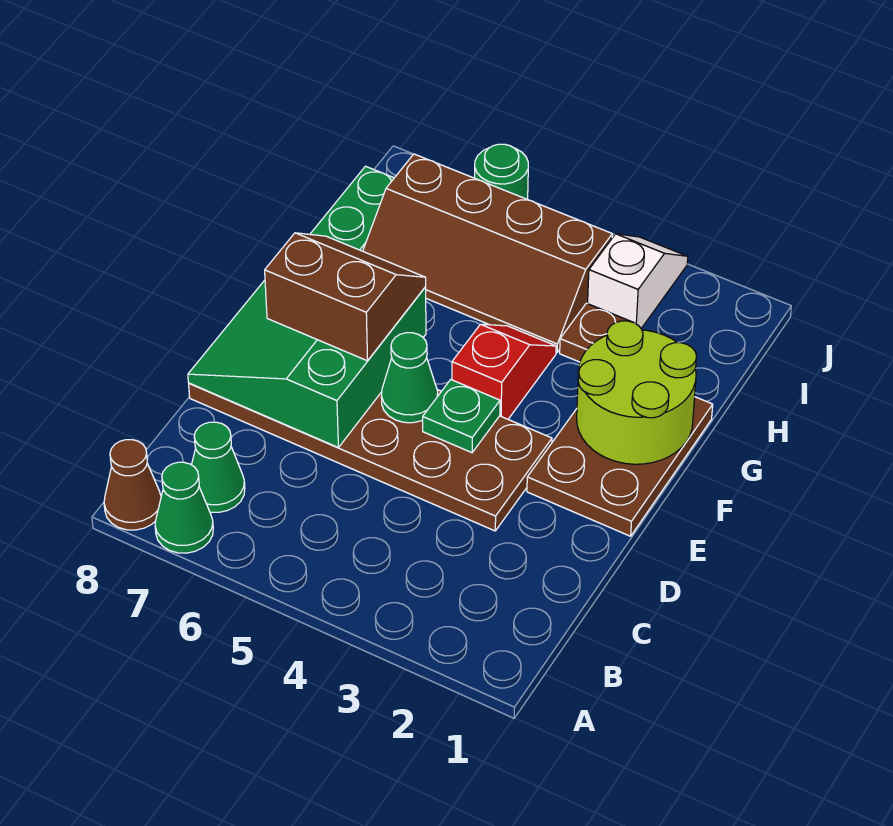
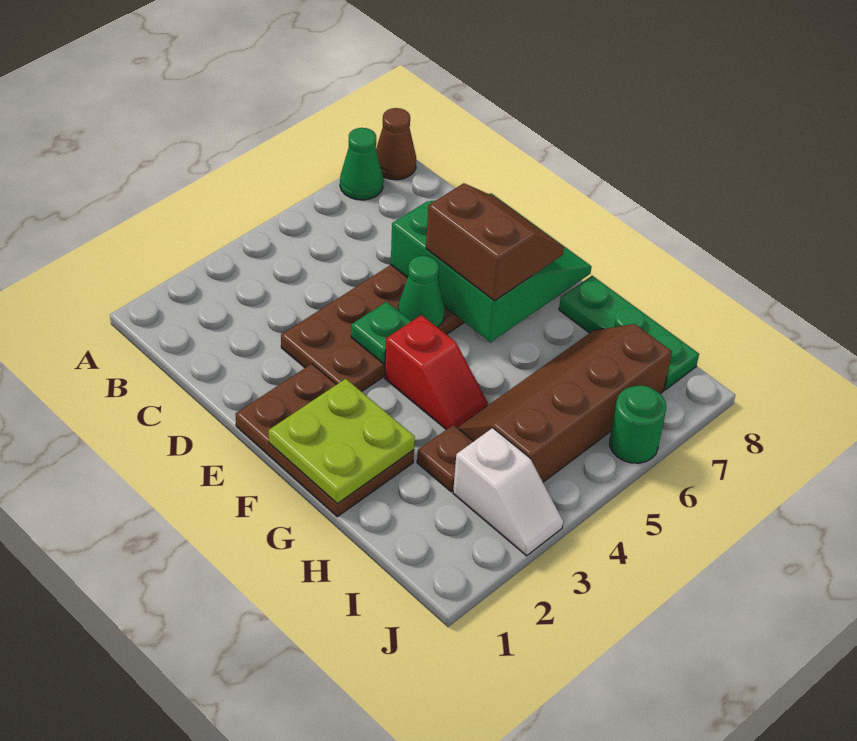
green 1x1 cone [192,422,245,512] -> none
brown 2x2 slope [265,233,426,361] -> brown 2x2 slope turned to [426,183,564,301]
lime 2x2 round brick [577,321,697,464] -> lime 2x2 plate [269,379,415,504]

